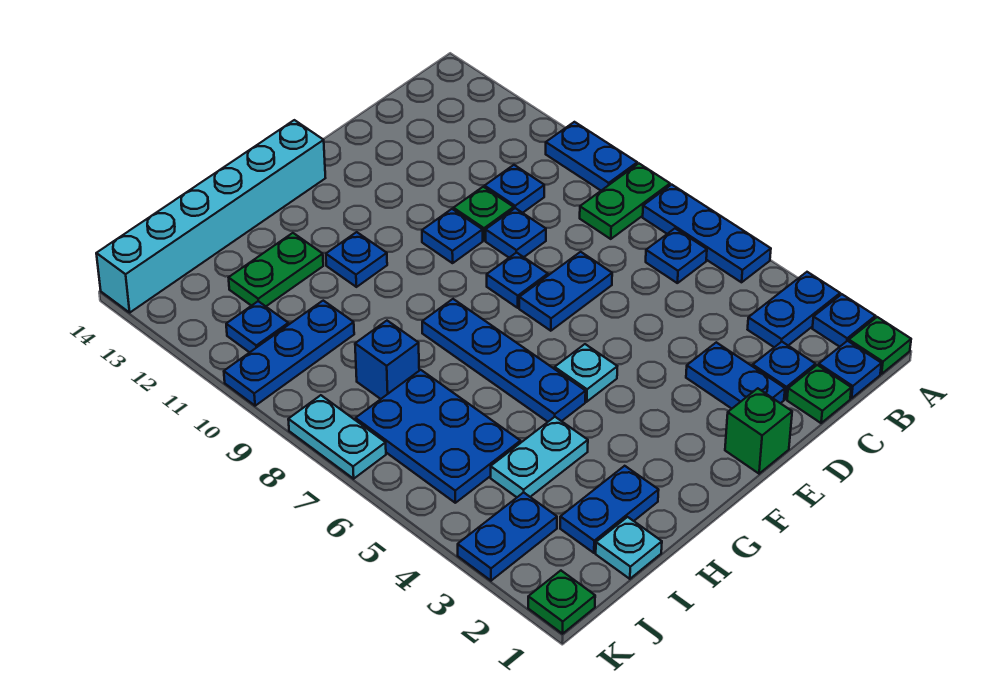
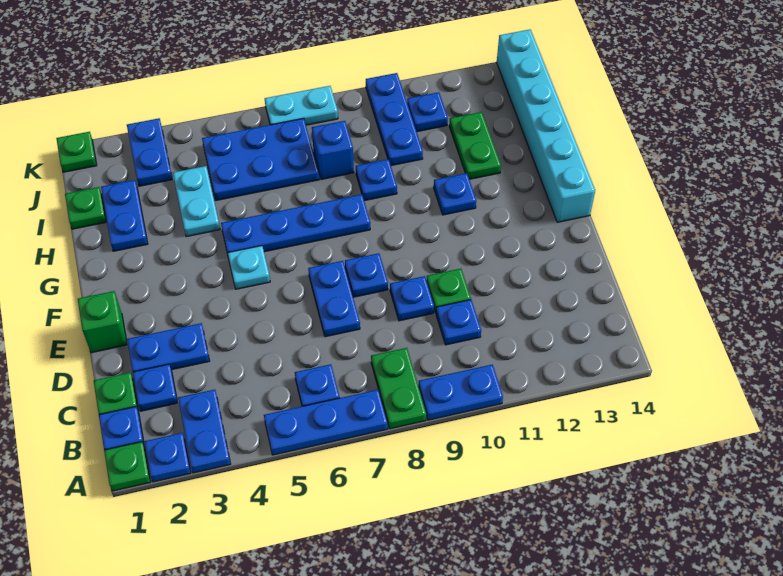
blue 1x1 plate [422,209,483,263] -> blue 1x1 plate moved to [356,159,397,201]
cyan 1x1 plate [596,517,662,579] -> green 1x1 plate [65,187,106,229]

